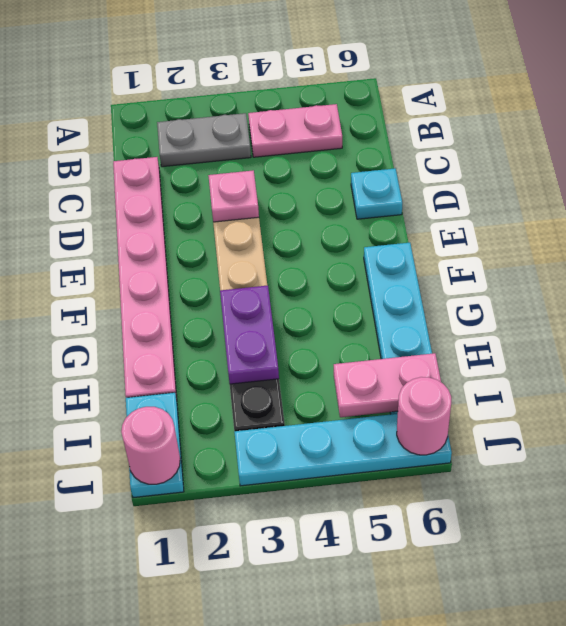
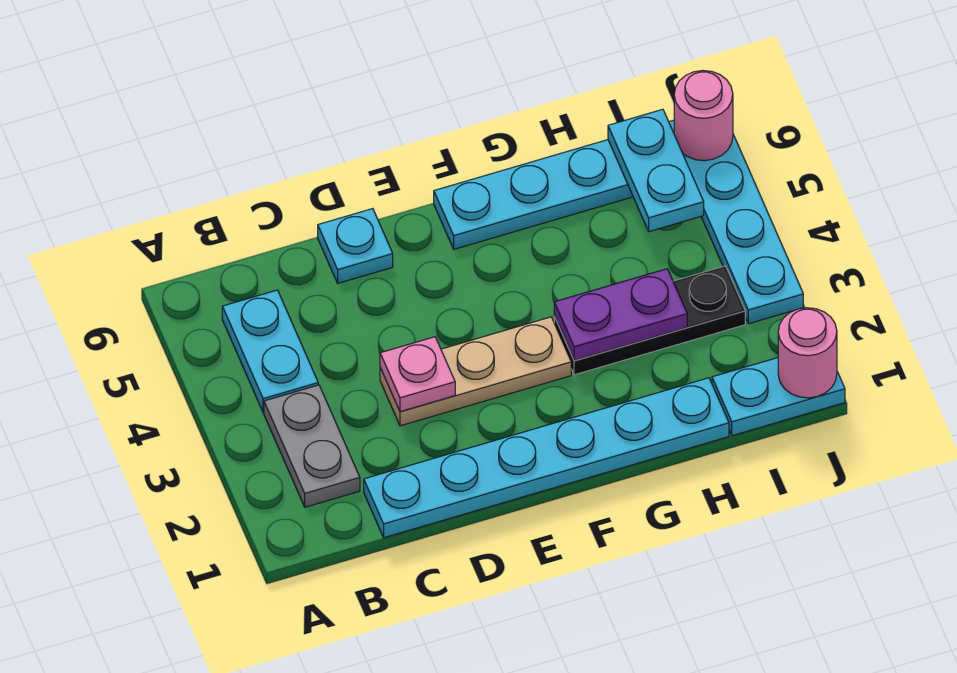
pink 1x2 plate [248,104,342,157] -> cyan 1x2 plate [222,290,318,412]
pink 1x6 plate [113,157,177,398] -> cyan 1x6 plate [364,378,729,538]
pink 1x2 plate [334,353,441,417] -> cyan 1x2 plate [608,109,704,232]

